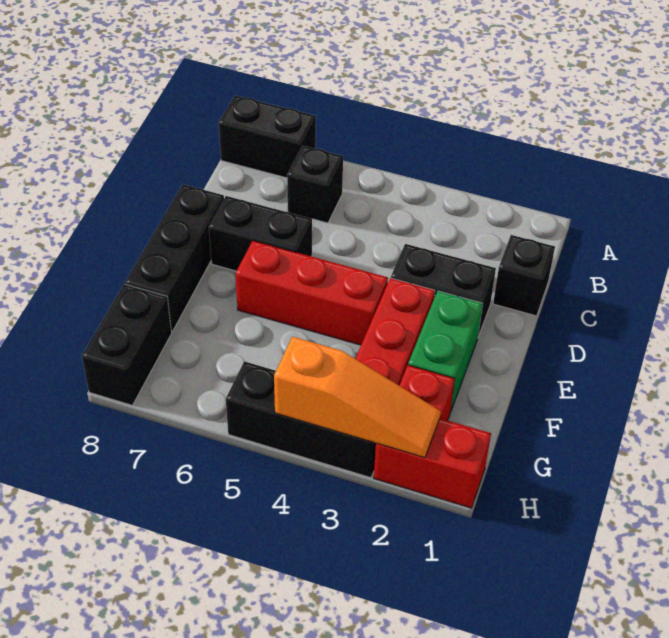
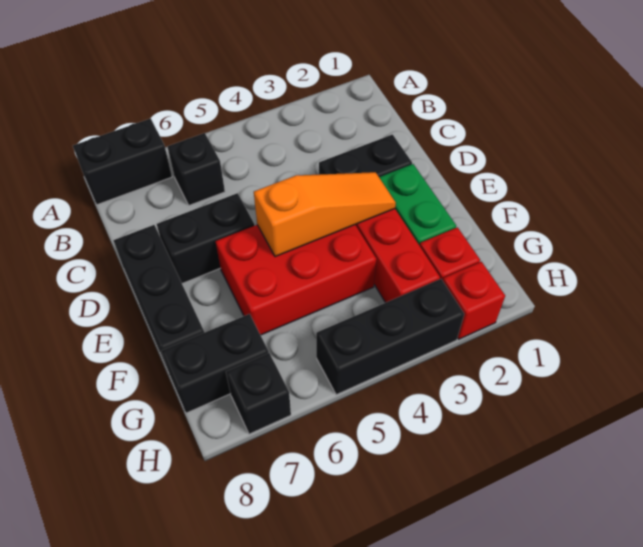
black 1x1 brick [493,235,555,316] -> black 1x1 brick moved to [226,353,291,434]
red 1x3 brick [235,241,388,345] -> red 2x3 brick [215,225,376,335]
black 1x2 brick [82,284,172,405] -> black 1x2 brick turned to [161,314,269,413]
red 1x2 brick [374,419,491,508] -> red 1x1 brick [443,262,505,339]
orange 1x3 slope [274,337,441,458] -> orange 1x3 slope moved to [254,172,396,257]

